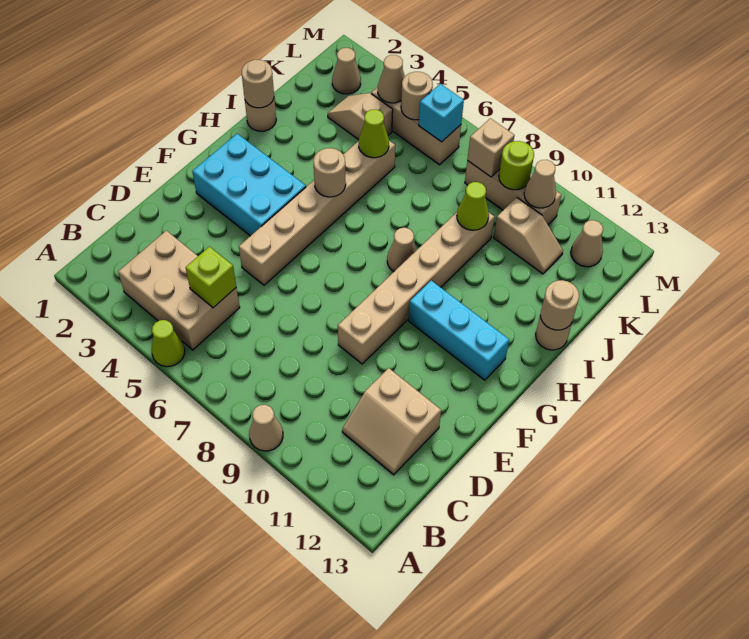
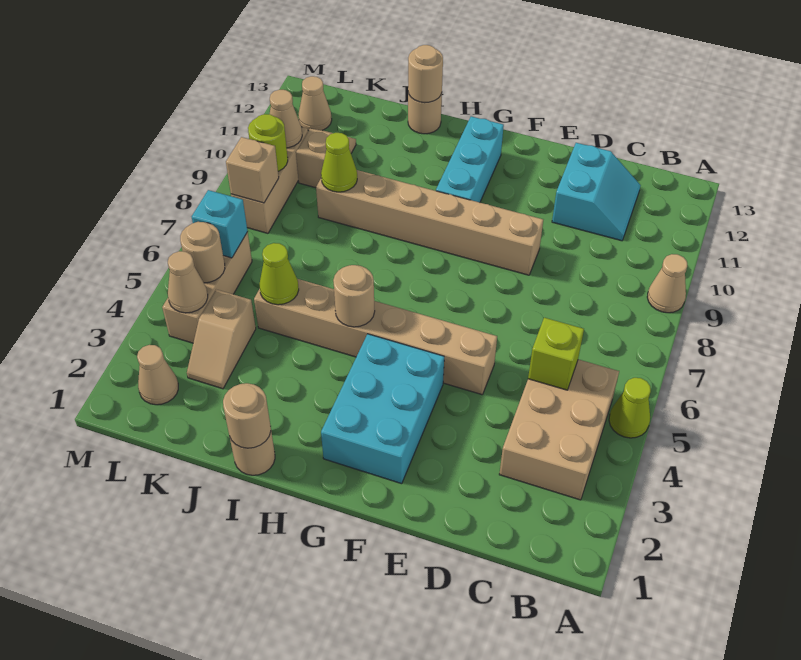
tan 2x2 slope [342,368,441,475] -> cyan 2x2 slope [552,143,641,241]
tan 1x1 cone [387,228,416,272] -> none

